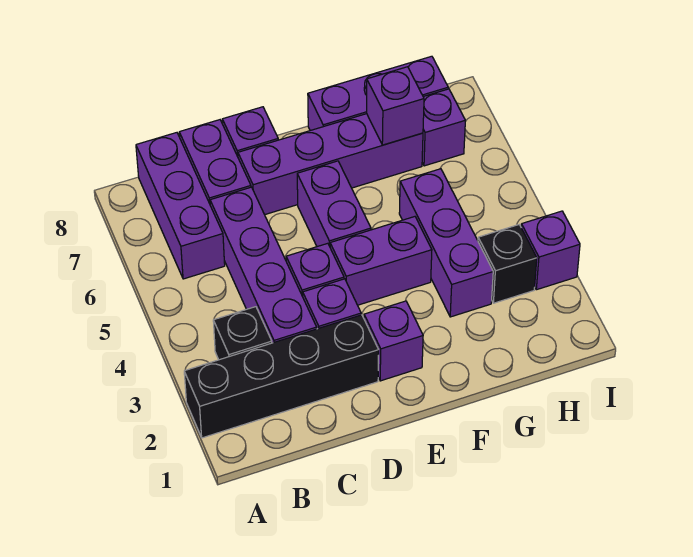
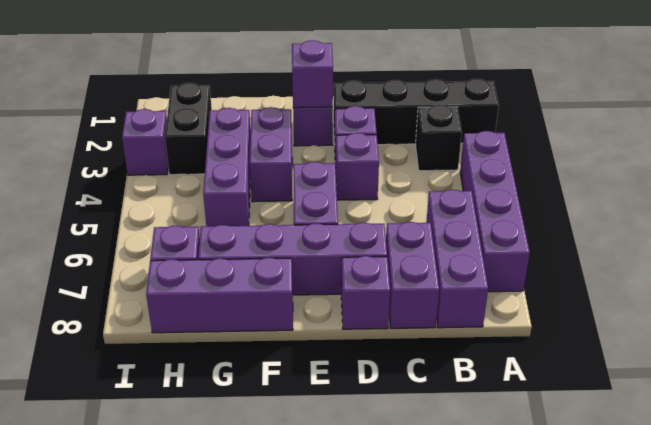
purple 1x4 brick [210,187,317,343] -> purple 1x4 brick moved to [460,131,530,292]
purple 1x2 brick [330,217,432,305] -> purple 1x2 brick turned to [250,107,292,202]
purple 1x1 brick [367,67,424,145] -> purple 1x1 brick moved to [292,40,333,108]
black 1x1 brick [478,225,537,303] -> black 1x2 brick [165,83,212,175]

